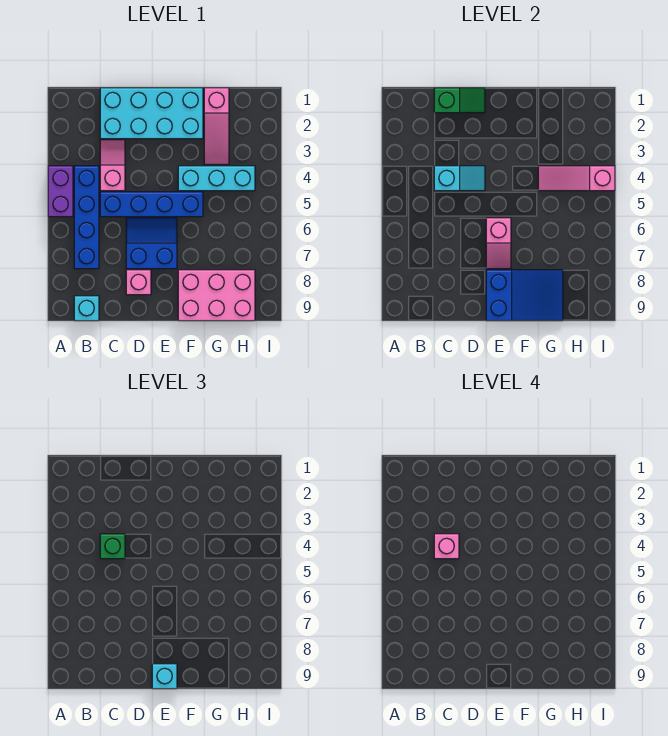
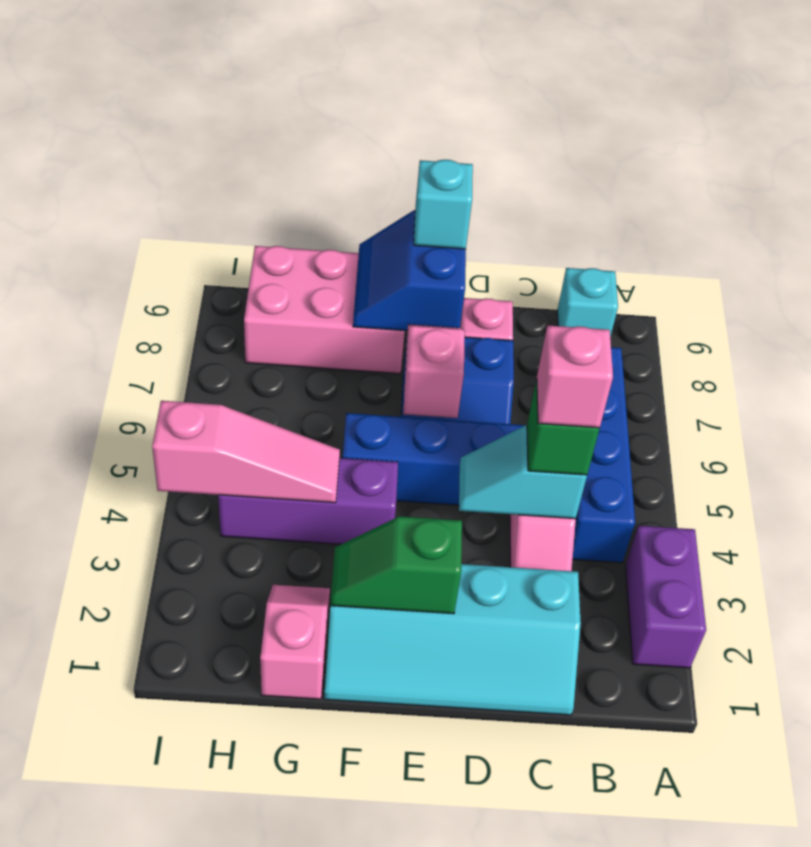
purple 1x2 brick [48,166,73,217] -> purple 1x2 brick moved to [626,526,706,668]
cyan 2x4 brick [100,88,203,139] -> cyan 2x4 slope [324,564,581,715]
green 1x2 slope [434,88,485,113] -> green 1x2 slope moved to [330,516,462,614]
blue 2x3 slope [486,270,563,321] -> blue 2x2 slope [353,210,466,331]
cyan 1x3 brick [178,166,255,191] -> purple 1x3 brick [218,458,398,544]
pink 1x3 slope [204,88,229,165] -> pink 1x2 slope [260,585,330,699]

